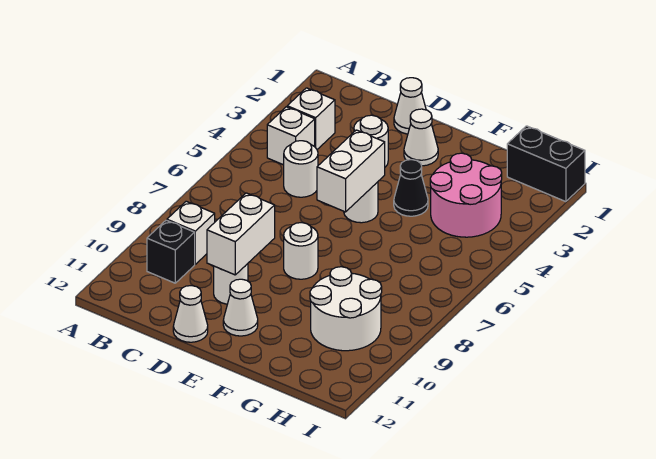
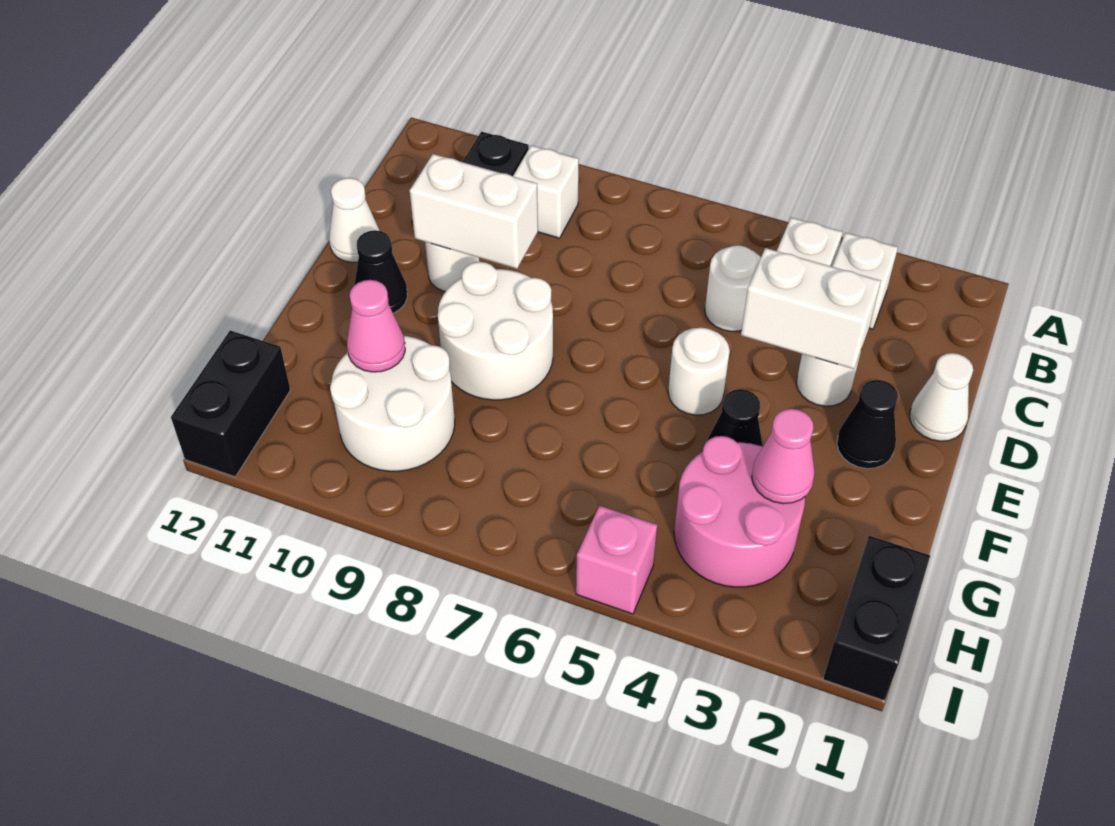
white 1x1 cone [404,109,438,166] -> black 1x1 cone [837,380,898,469]
white 1x2 brick [317,130,385,212] -> white 1x2 brick moved to [741,248,881,369]
white 1x1 round brick [284,223,318,279] -> white 2x2 round brick [438,262,553,400]
white 1x1 cone [223,279,258,336] -> black 1x1 cone [354,230,407,313]
none -> pink 1x1 cone [752,409,815,504]
none -> pink 1x1 cone [347,280,405,372]
none -> black 1x2 brick [171,331,290,477]
none -> pink 1x1 brick [576,506,657,614]

